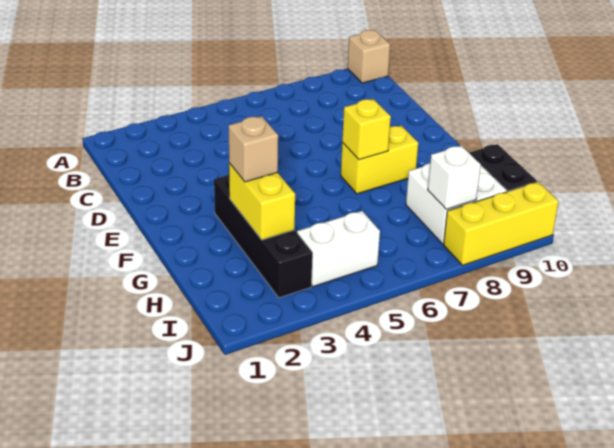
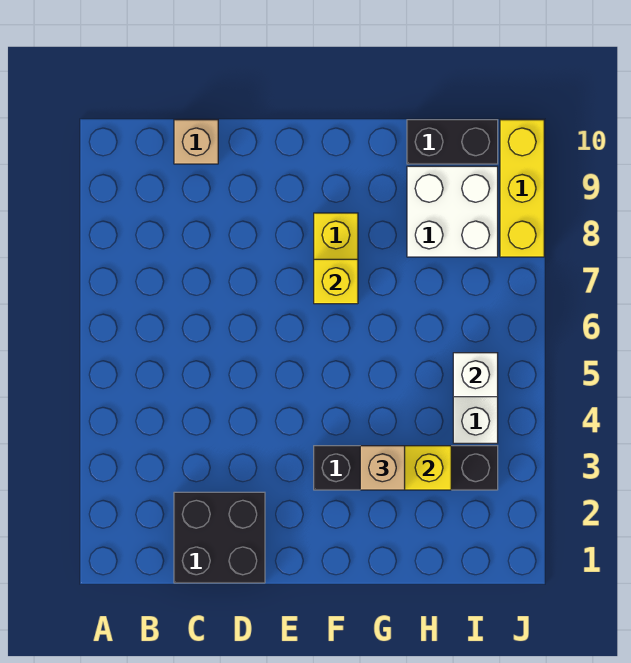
tan 1x1 brick [348,30,390,83] -> tan 1x1 brick moved to [174,120,218,164]
none -> black 2x2 brick [174,492,265,583]
white 1x1 brick [428,146,481,209] -> white 1x1 brick moved to [453,353,498,397]

